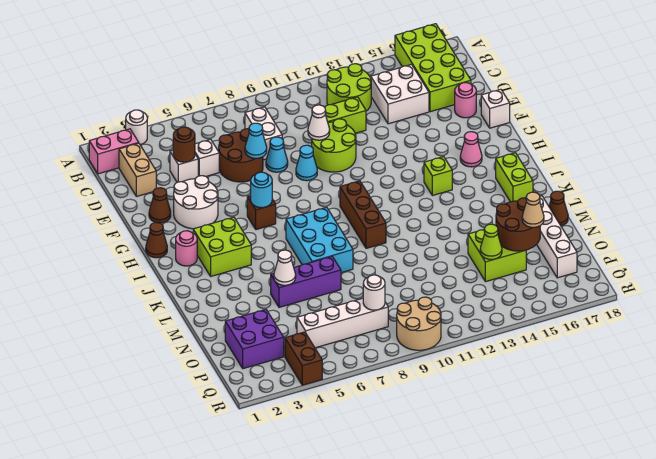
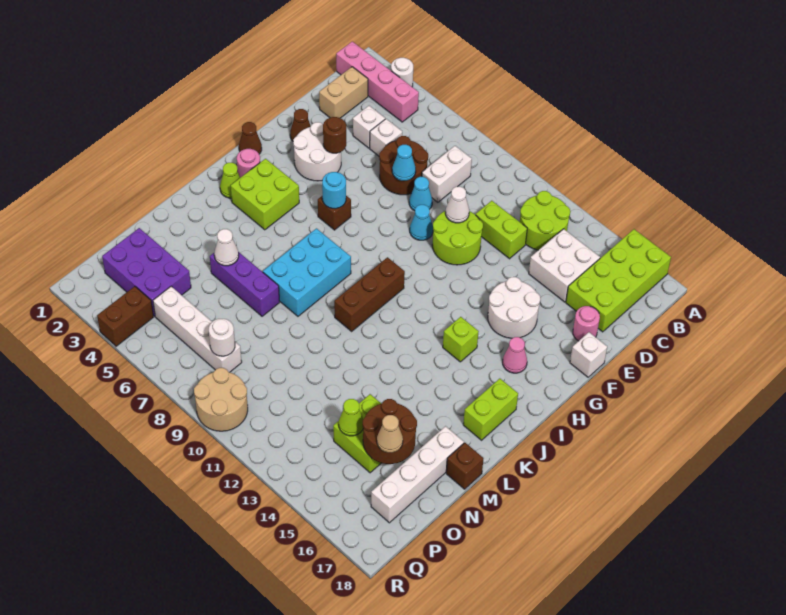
pink 1x2 brick [89,129,139,174] -> pink 1x4 brick [336,42,419,122]
brown 1x1 round brick [173,127,195,162] -> brown 1x1 round brick moved to [323,117,346,153]
none -> white 2x2 round brick [488,277,540,338]
none -> lime 1x1 cone [220,163,240,198]
brown 1x1 cone [549,191,568,226] -> brown 1x1 brick [446,443,484,489]
purple 2x2 brick [225,309,284,369] -> purple 2x3 brick [102,228,191,316]

